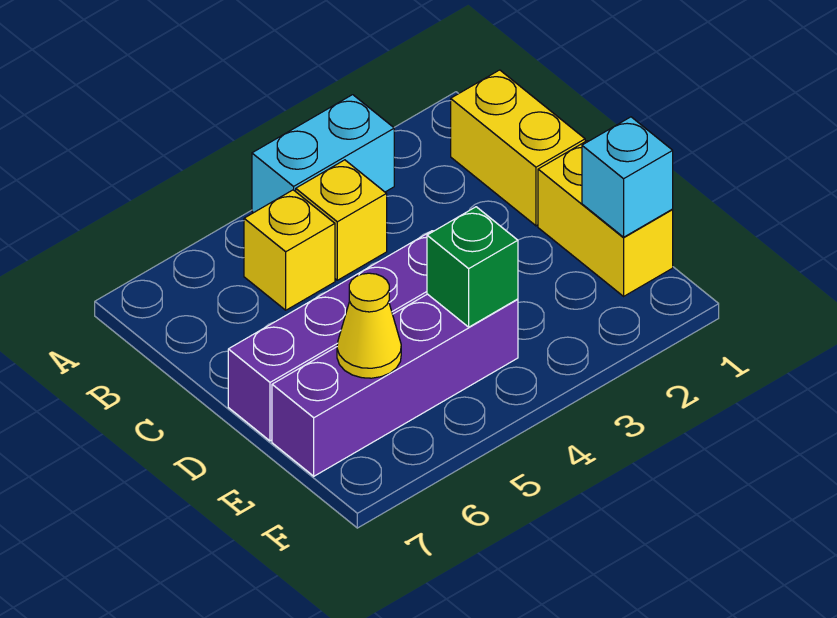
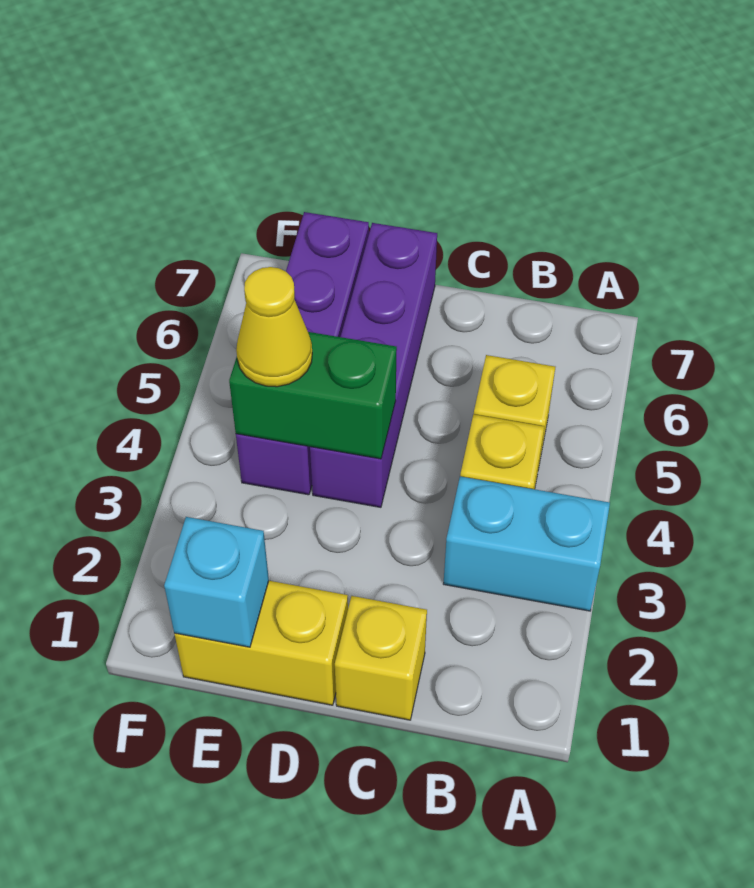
cyan 1x2 brick [252,95,394,213] -> cyan 1x2 brick turned to [443,476,610,611]
yellow 1x2 brick [451,70,585,226] -> yellow 1x1 brick [335,596,427,720]
green 1x1 brick [427,207,518,327] -> green 1x2 brick [229,332,397,459]
yellow 1x1 cone [337,273,401,378] -> yellow 1x1 cone moved to [236,267,312,387]

